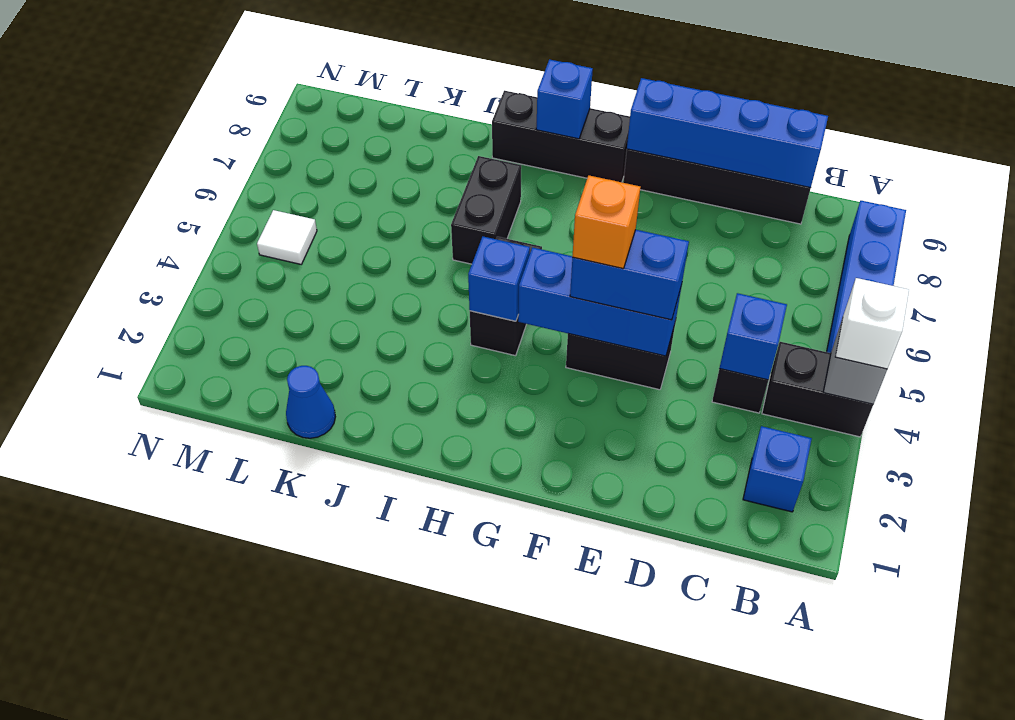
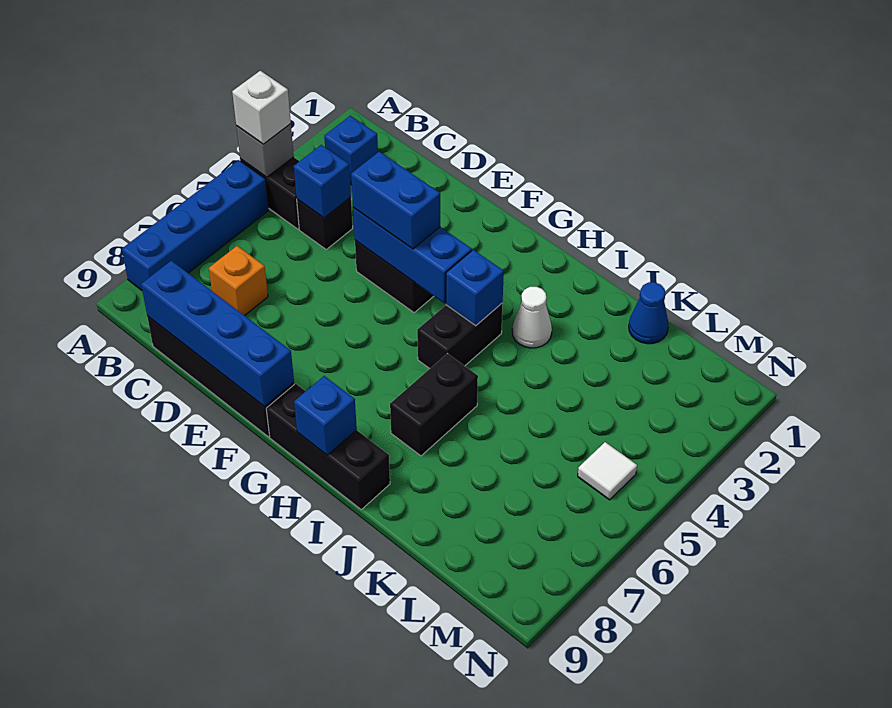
orange 1x1 brick [572,176,640,269] -> orange 1x1 brick moved to [209,246,268,316]
none -> white 1x1 cone [512,287,552,348]

